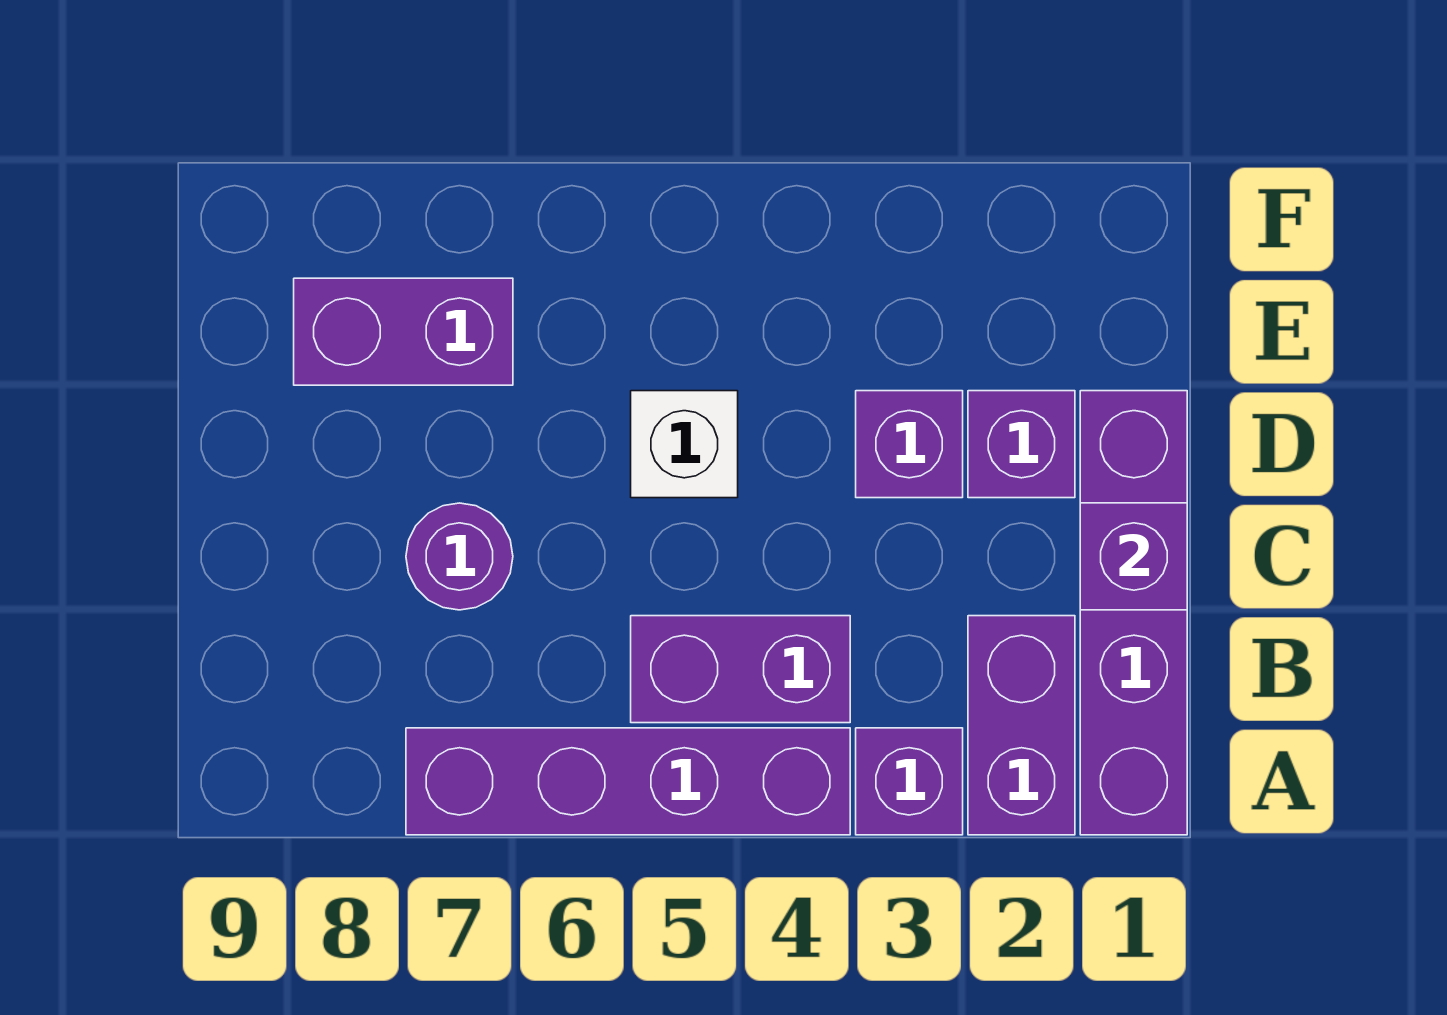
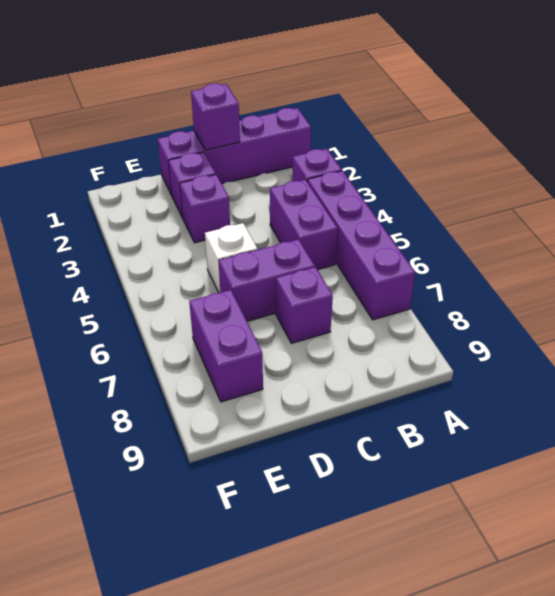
purple 1x2 brick [968,616,1075,835] -> purple 1x2 brick moved to [219,239,315,321]
purple 1x1 round brick [406,503,513,610] -> purple 1x1 brick [276,267,333,343]

